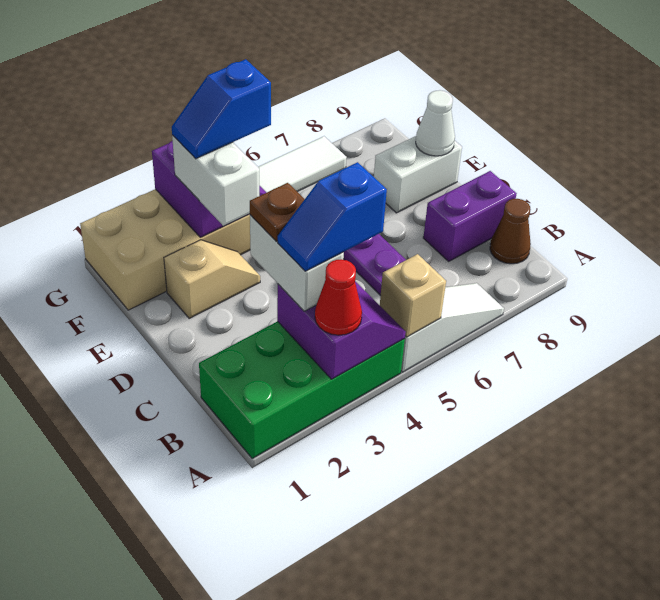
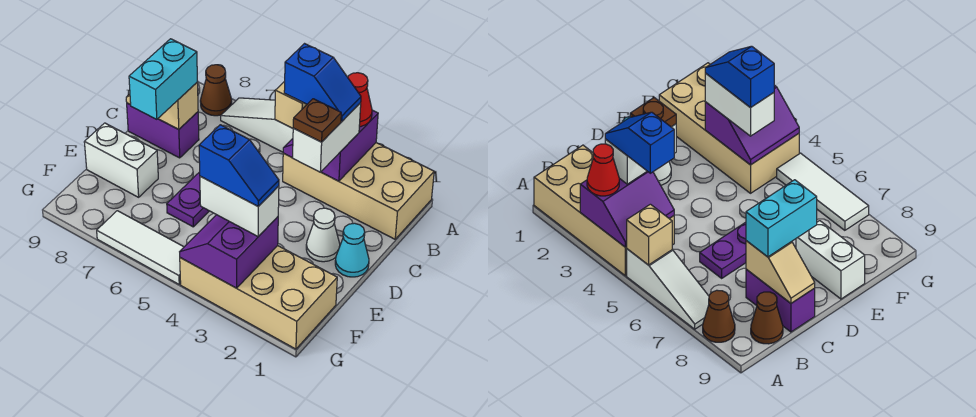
green 2x4 brick [199,321,405,459] -> tan 2x4 brick [283,143,434,239]
none -> brown 1x1 cone [200,65,232,116]
none -> cyan 1x2 brick [129,39,198,119]
none -> cyan 1x1 cone [335,223,369,277]
tan 1x2 slope [164,240,260,318] -> tan 1x2 slope moved to [126,82,198,130]
white 1x2 brick [172,135,259,226] -> white 1x2 brick turned to [200,176,279,236]
white 1x1 cone [416,90,455,156] -> white 1x1 cone moved to [306,208,340,262]

